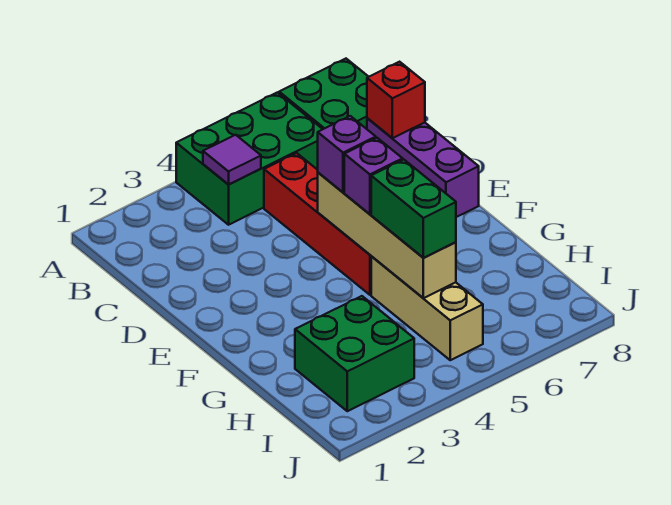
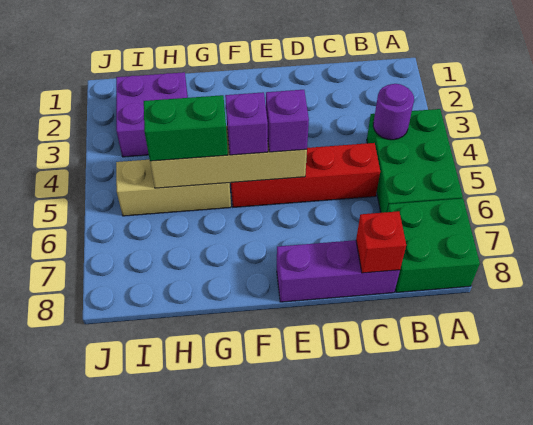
purple 1x1 tile [203,135,261,184] -> purple 1x1 round brick [373,84,414,140]
green 2x2 brick [295,296,414,411] -> purple 2x2 brick [116,72,188,157]

